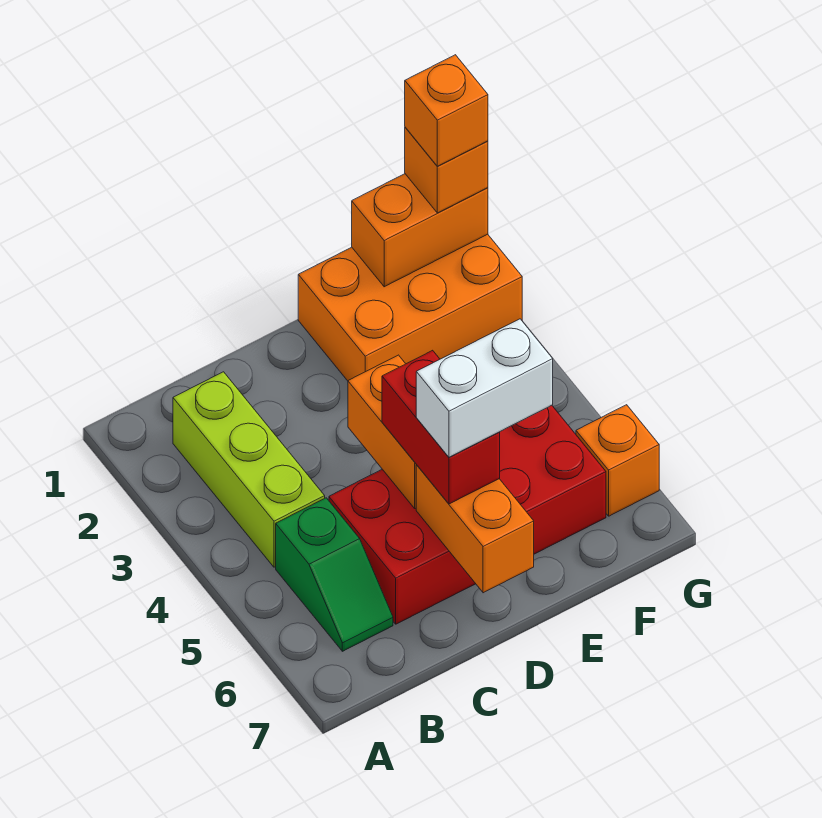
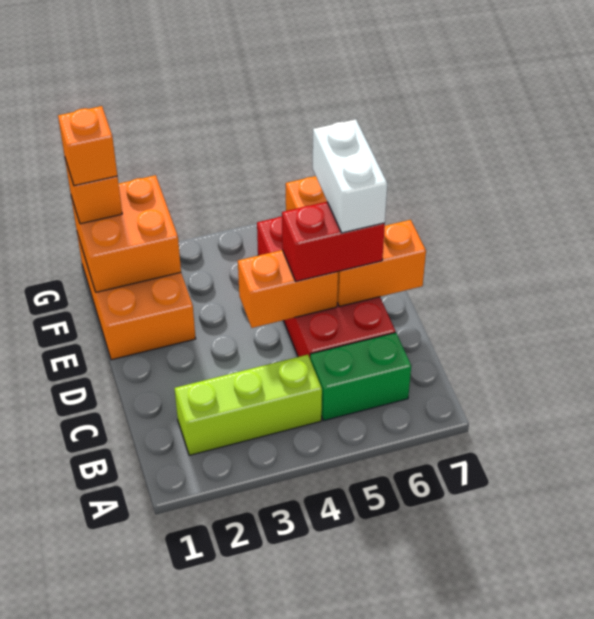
green 1x2 slope [276,498,393,651] -> green 1x2 brick [310,333,411,421]
orange 1x2 brick [352,174,488,287] -> orange 2x2 brick [71,175,181,292]

